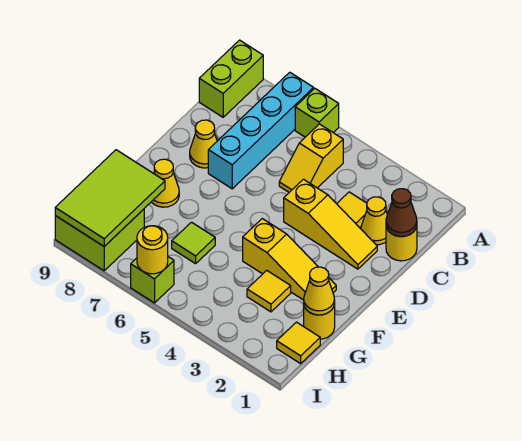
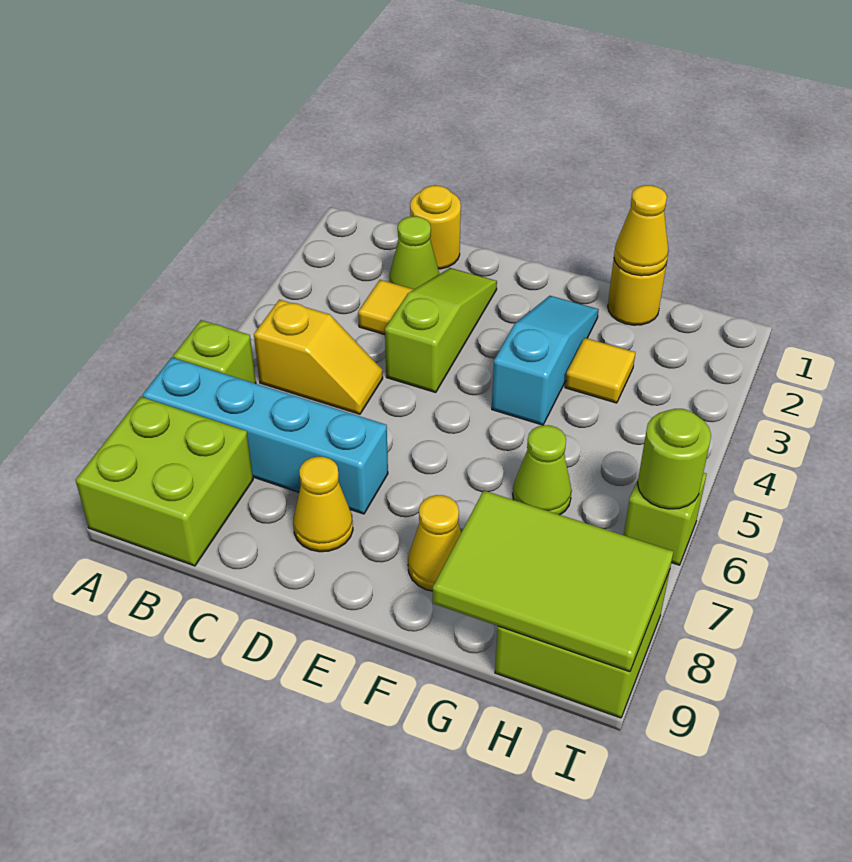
lime 1x2 brick [199,40,263,117] -> lime 2x2 brick [76,397,253,566]
brown 1x1 cone [386,189,417,237] -> none
yellow 1x1 cone [361,197,387,245] -> lime 1x1 cone [389,216,439,289]
yellow 1x3 slope [284,179,377,269] -> lime 1x3 slope [385,268,497,392]
yellow 1x3 slope [243,219,336,300] -> cyan 1x3 slope [492,296,599,425]
lime 1x1 tile [172,222,215,264] -> lime 1x1 cone [513,425,572,515]
yellow 1x1 tile [277,322,320,364] -> none
yellow 1x1 round brick [137,226,168,274] -> lime 1x1 round brick [638,409,711,509]

